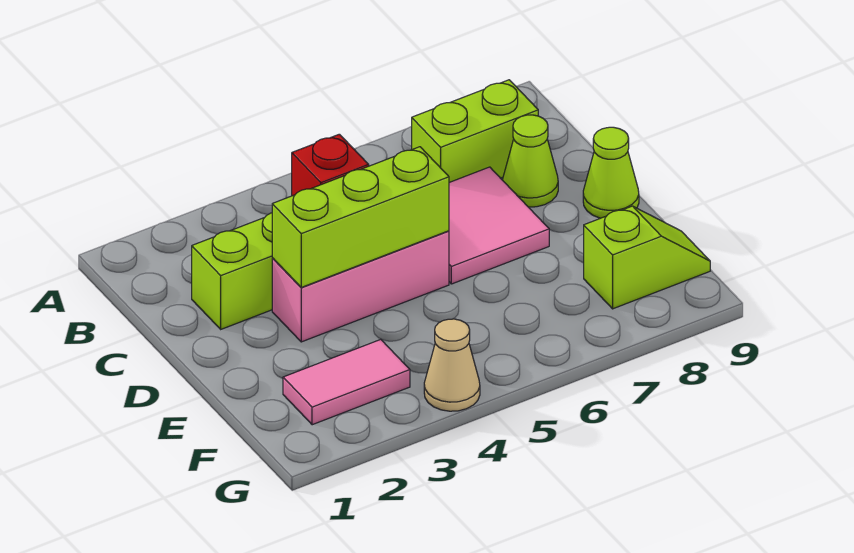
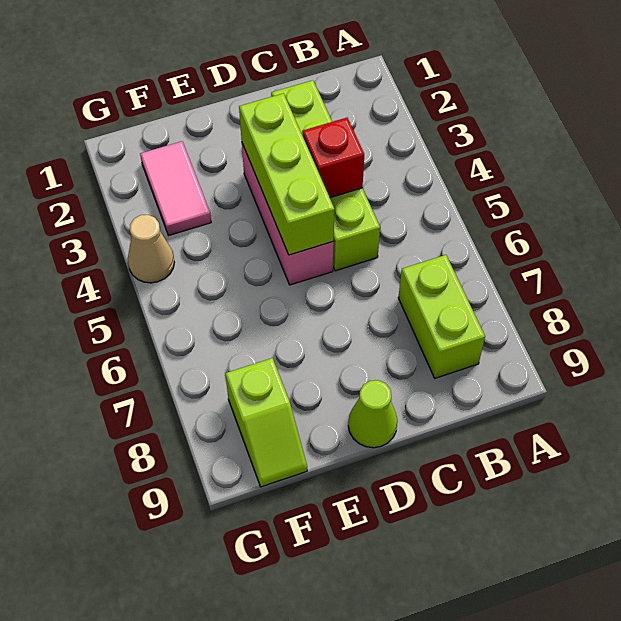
pink 2x2 tile [449,167,549,284] -> none
lime 1x1 cone [503,115,558,207] -> none

